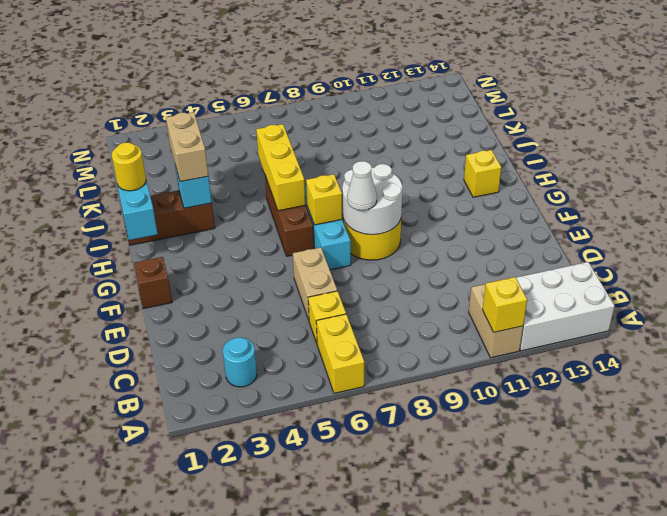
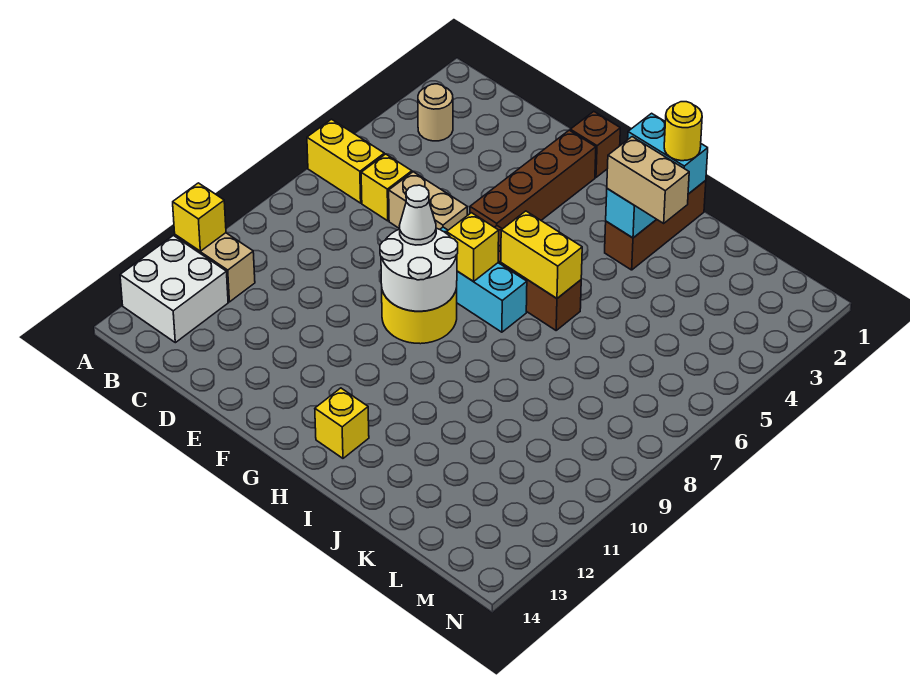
white 2x3 brick [516,262,615,351] -> white 2x2 brick [120,235,228,343]
cyan 1x1 round brick [223,338,257,387] -> tan 1x1 round brick [418,84,453,141]
none -> brown 1x4 brick [470,130,596,229]
yellow 1x3 brick [256,124,305,211] -> yellow 1x2 brick [501,211,582,298]

